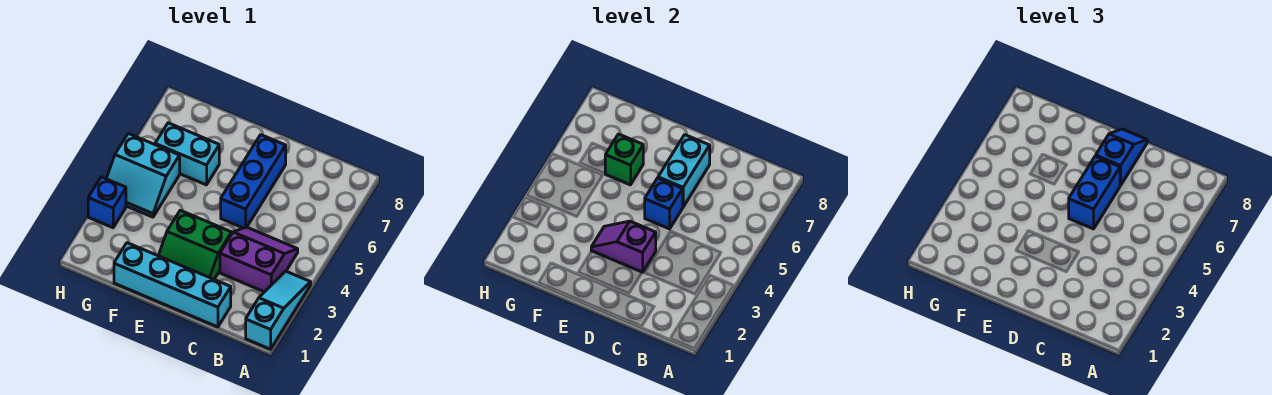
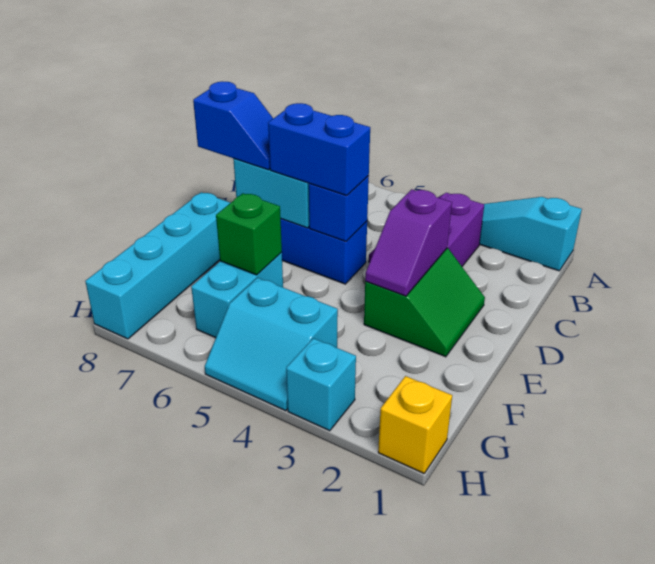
cyan 1x4 brick [114,243,231,327] -> cyan 1x4 brick moved to [85,192,230,339]
blue 1x2 slope [1096,129,1147,185] -> blue 1x2 slope turned to [193,81,273,170]
cyan 2x2 slope [106,133,180,217] -> cyan 2x2 slope turned to [205,278,338,411]
none -> yellow 1x1 brick [378,376,452,473]
blue 1x1 brick [88,177,126,228] -> cyan 1x1 brick [286,338,356,431]

